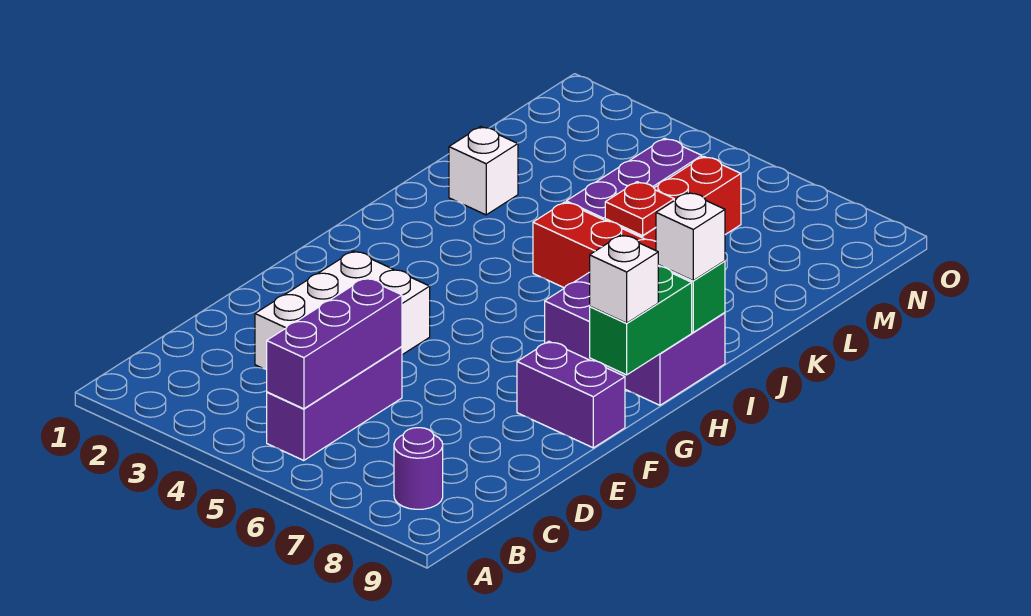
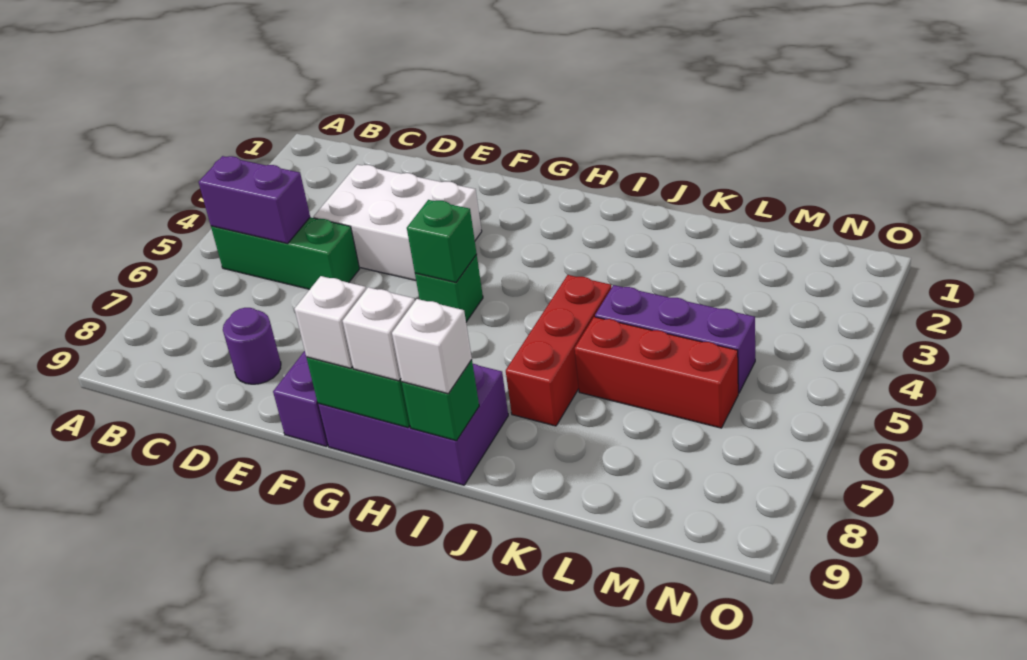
purple 1x3 brick [267,347,402,461] -> green 1x3 brick [211,217,359,289]
purple 1x3 brick [267,278,402,409] -> purple 1x2 brick [199,156,310,244]
purple 1x1 round brick [394,428,443,509] -> purple 1x1 round brick moved to [223,308,281,384]
none -> green 1x1 brick [415,255,483,322]
none -> green 1x1 brick [407,200,477,282]
purple 2x3 brick [545,272,725,405] -> purple 2x3 brick turned to [318,364,508,485]
white 1x1 brick [449,126,518,215] -> white 1x1 brick moved to [343,287,415,381]
red 1x1 plate [605,182,674,236] -> none

